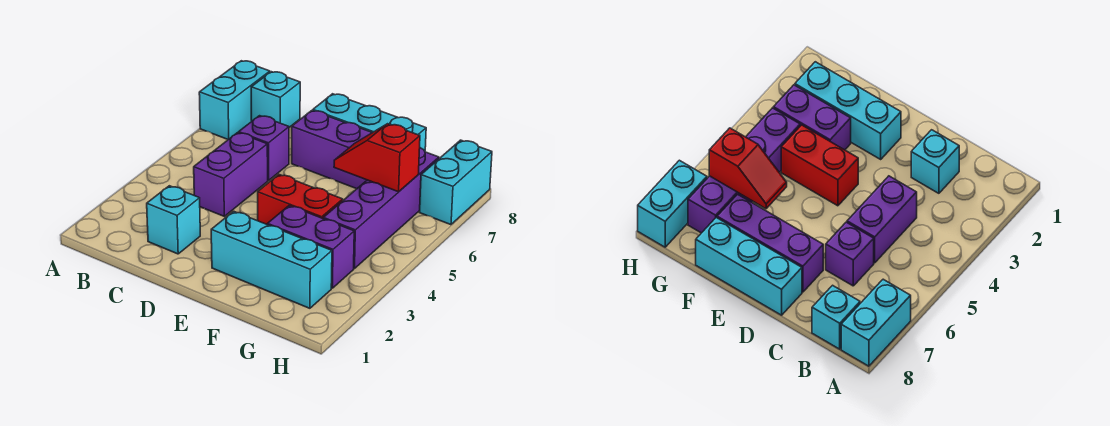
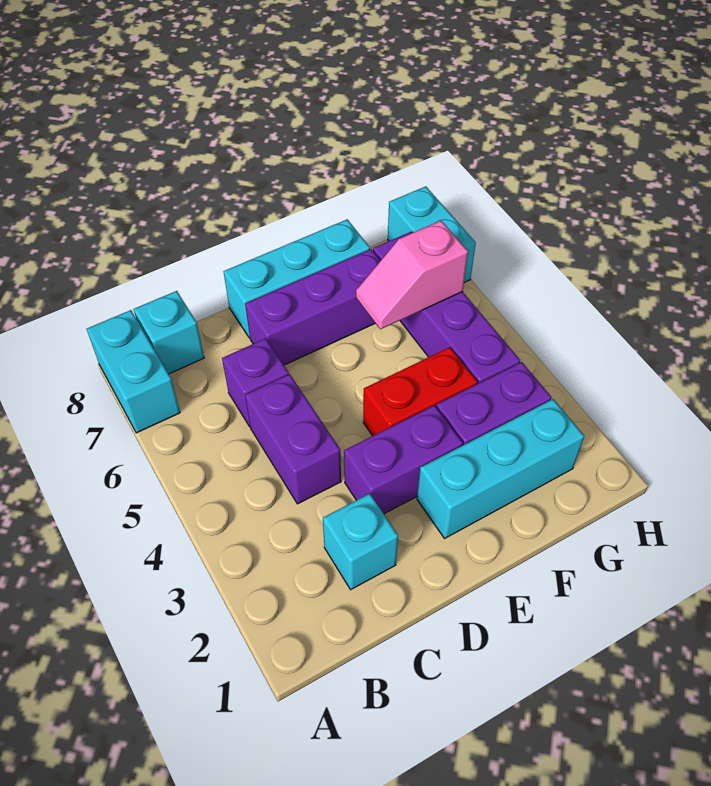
none -> purple 1x2 brick [344,405,463,514]
red 1x2 slope [334,124,420,192] -> pink 1x2 slope [356,221,468,329]

